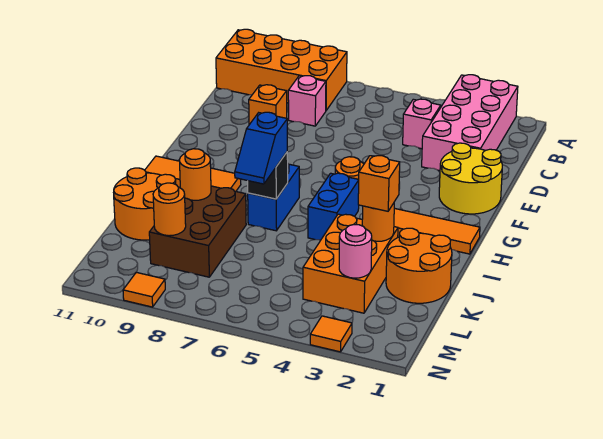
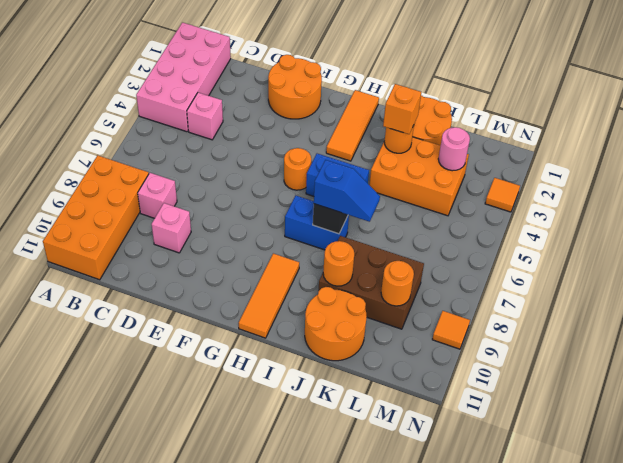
pink 2x4 brick [422,75,518,171] -> pink 2x4 brick turned to [136,23,231,132]
orange 1x1 brick [249,85,287,125] -> pink 1x1 brick [152,203,191,253]
yellow 2x2 round brick [439,143,502,214] -> orange 2x2 round brick [268,55,322,119]

